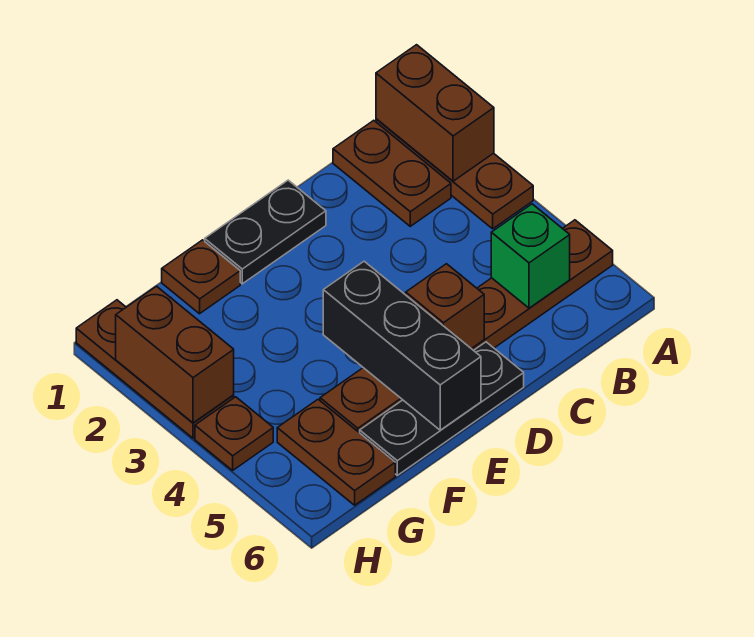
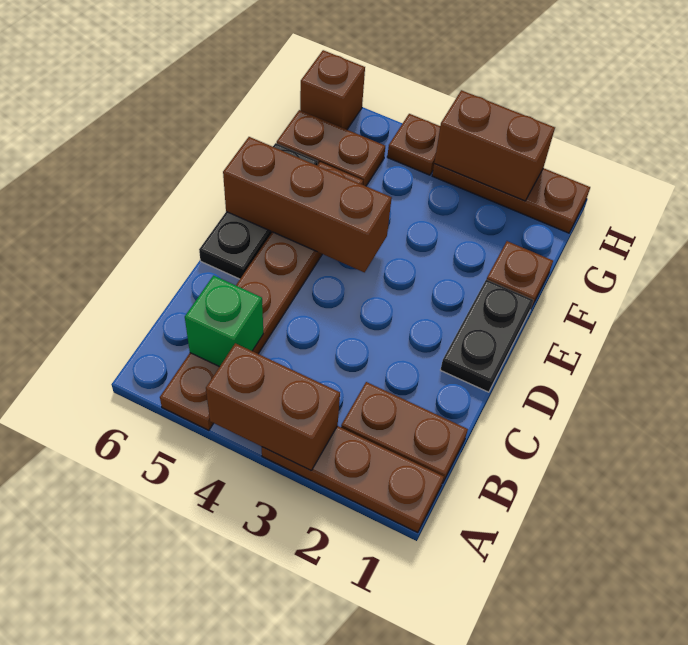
brown 1x2 brick [376,45,494,181] -> brown 1x2 brick moved to [206,343,340,471]
brown 1x1 brick [406,264,484,349] -> brown 1x1 brick moved to [300,50,365,130]
black 1x3 brick [323,261,481,430] -> brown 1x3 brick [223,137,392,272]

